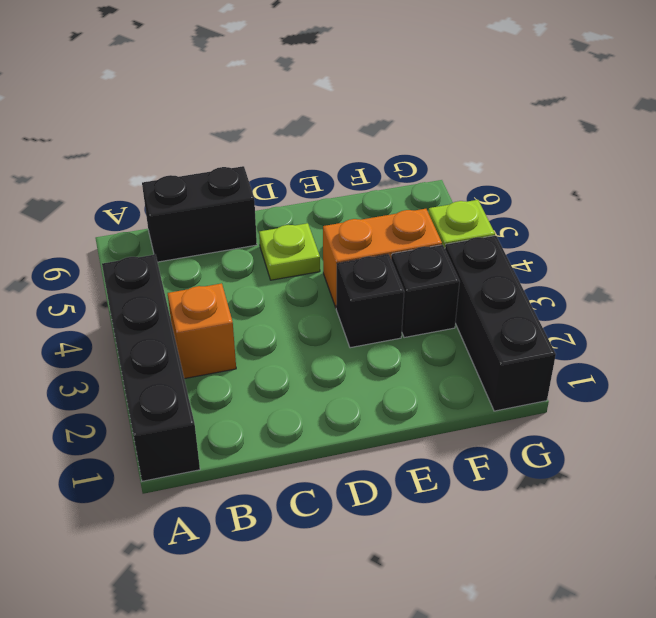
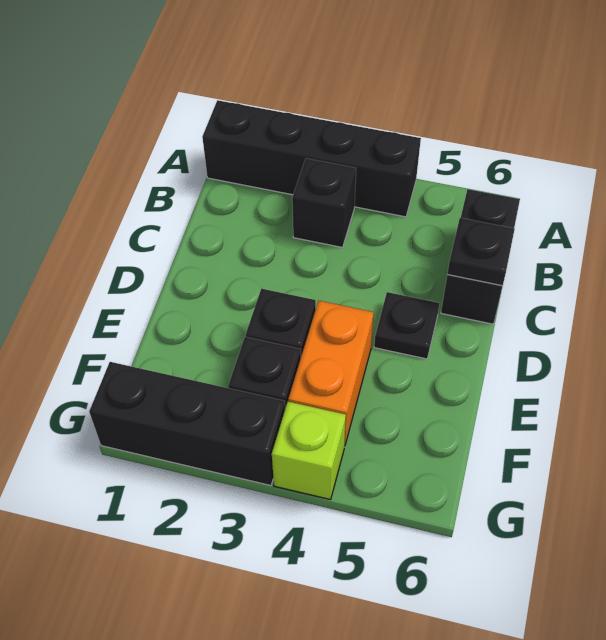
orange 1x1 brick [168,283,236,379] -> black 1x1 brick [292,158,356,248]
none -> black 1x1 plate [447,218,515,286]
lime 1x1 plate [259,223,320,280] -> black 1x1 plate [374,292,440,359]

